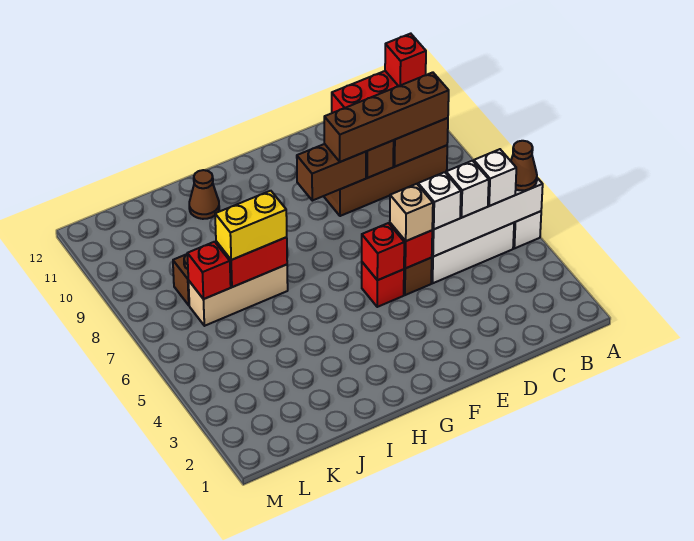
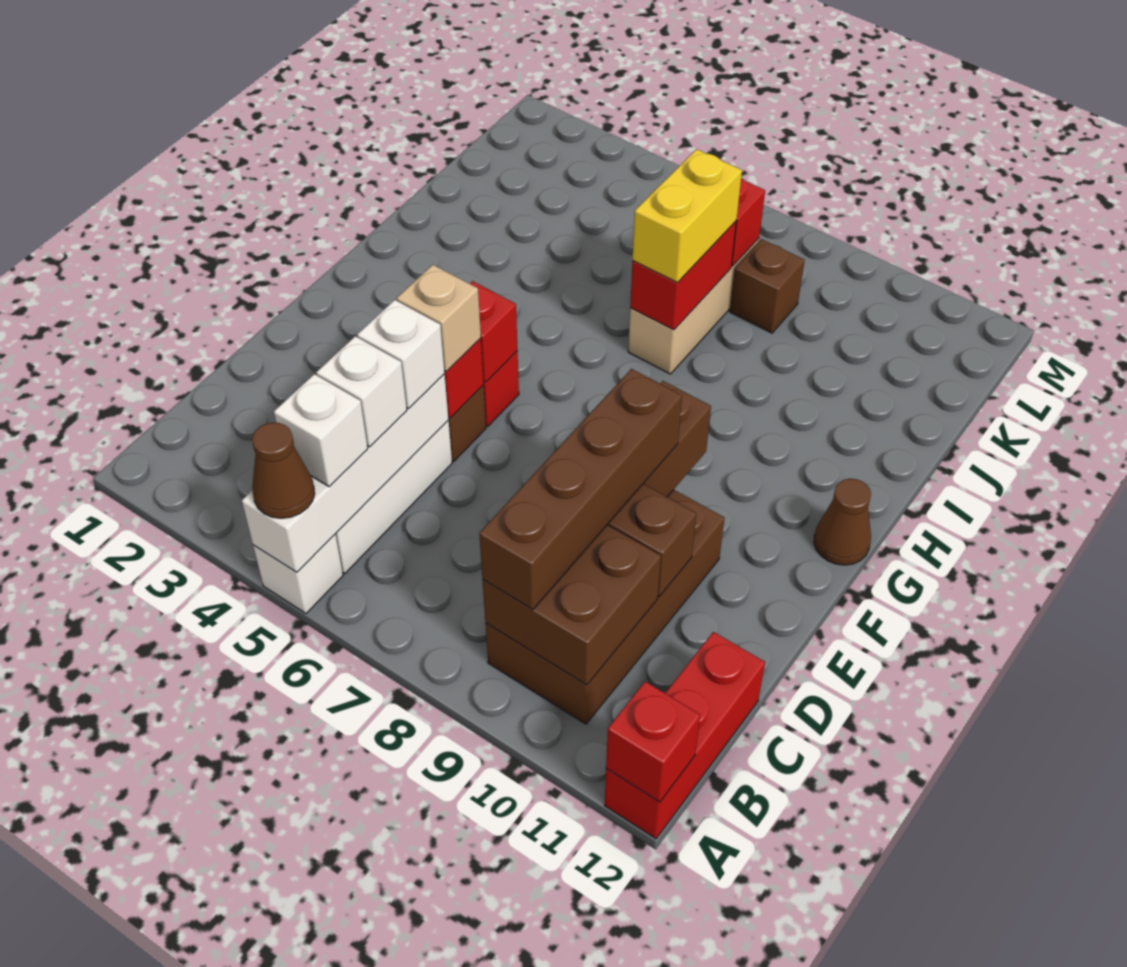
brown 1x1 cone [189,170,219,219] -> brown 1x1 cone moved to [814,479,871,565]

